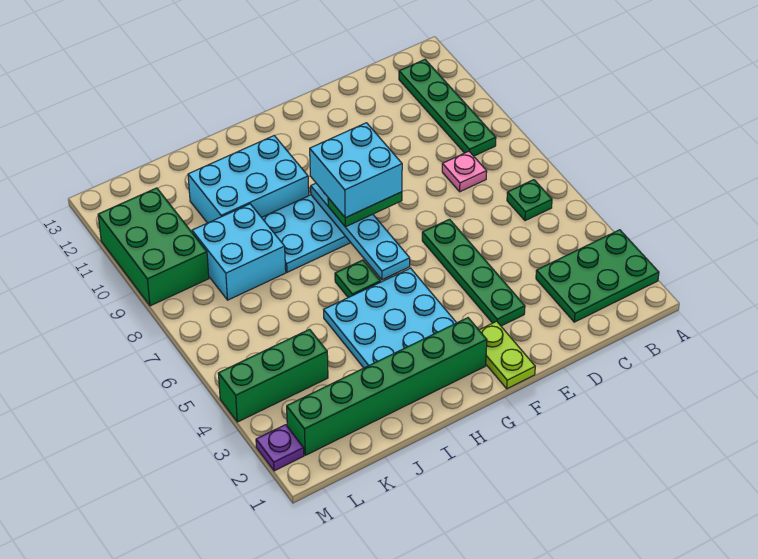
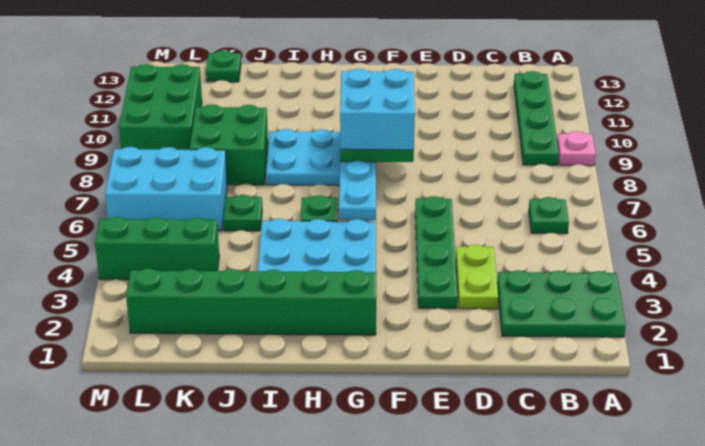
pink 1x1 plate [442,151,487,192] -> pink 1x1 plate moved to [557,131,596,166]
lime 1x2 plate [479,321,535,389] -> lime 1x2 plate moved to [456,245,498,309]
cyan 2x3 brick [188,136,309,223] -> cyan 2x3 brick moved to [105,147,227,231]
none -> green 1x1 plate [223,195,262,231]
cyan 2x2 brick [192,204,286,300] -> green 2x2 brick [190,104,268,185]
none -> green 1x1 plate [206,50,241,82]
purple 1x1 plate [256,425,304,471] -> none

